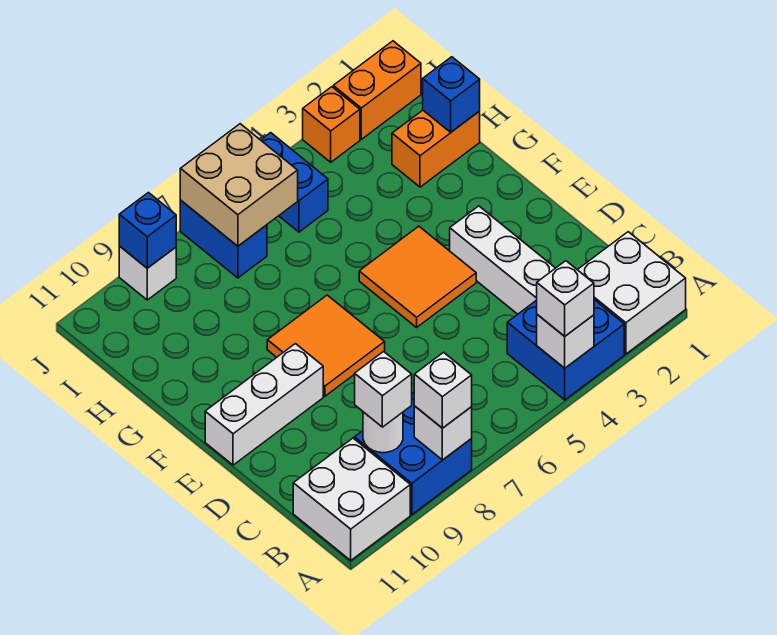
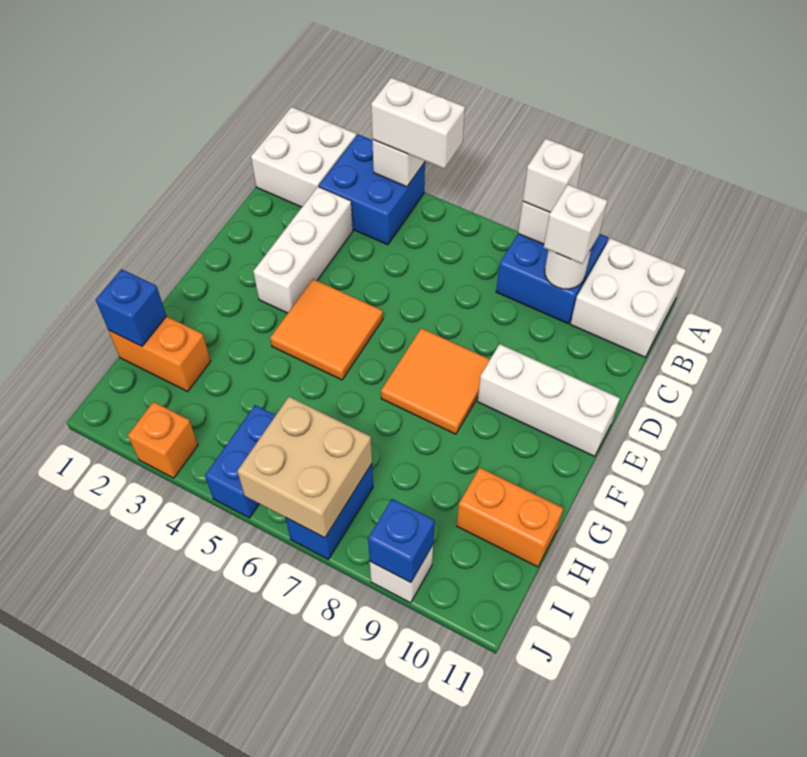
white 1x1 brick [537,261,594,336] -> white 1x2 brick [371,78,465,169]
orange 1x2 brick [333,41,421,139] -> orange 1x2 brick moved to [457,468,563,567]

